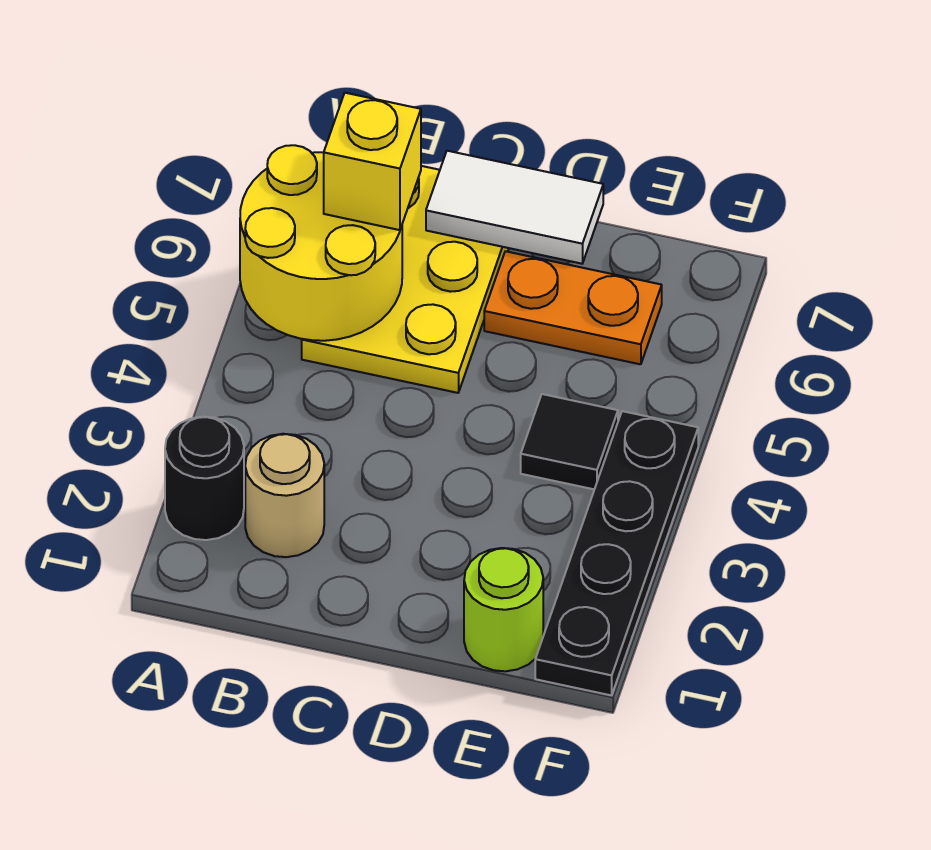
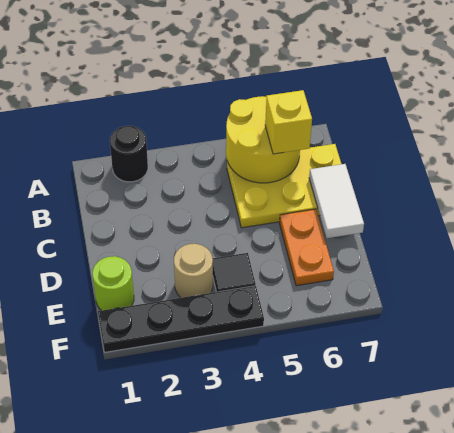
tan 1x1 round brick [245,434,324,557] -> tan 1x1 round brick moved to [174,244,213,298]

